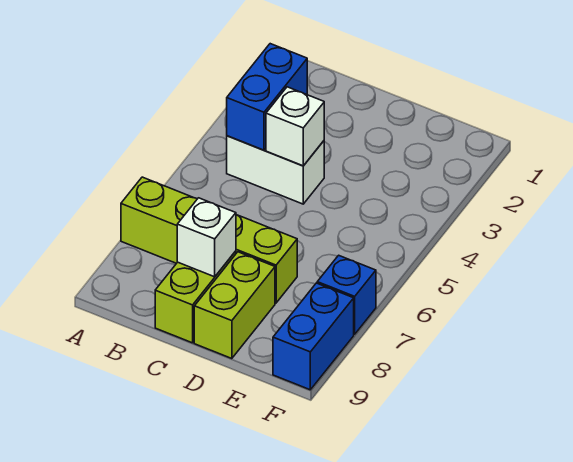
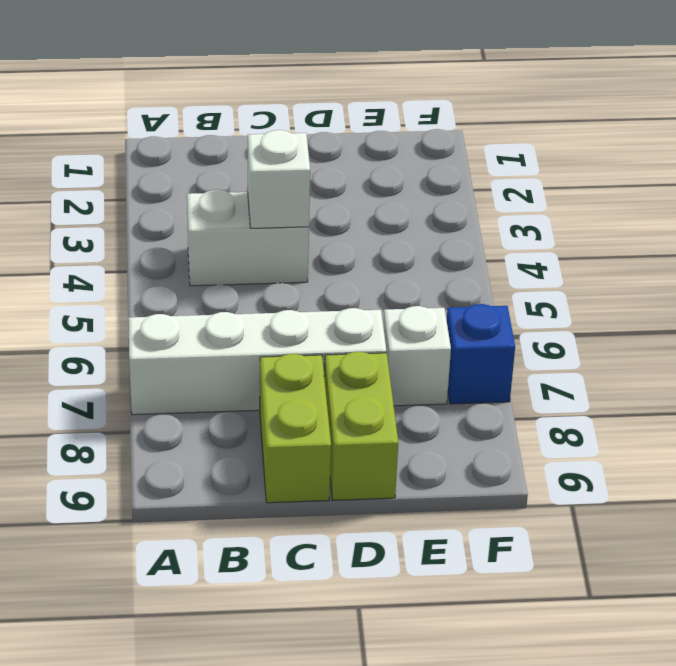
lime 1x4 brick [121,177,297,303] -> white 1x4 brick [128,308,386,415]
blue 1x2 brick [227,44,307,150] -> none
white 1x1 brick [177,198,236,277] -> white 1x1 brick moved to [383,306,451,406]
blue 1x2 brick [273,283,354,390] -> none

